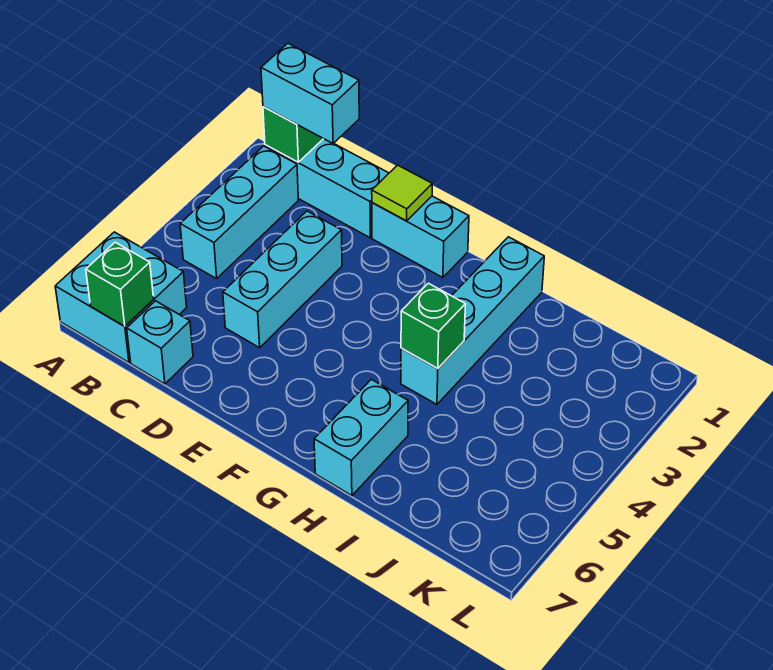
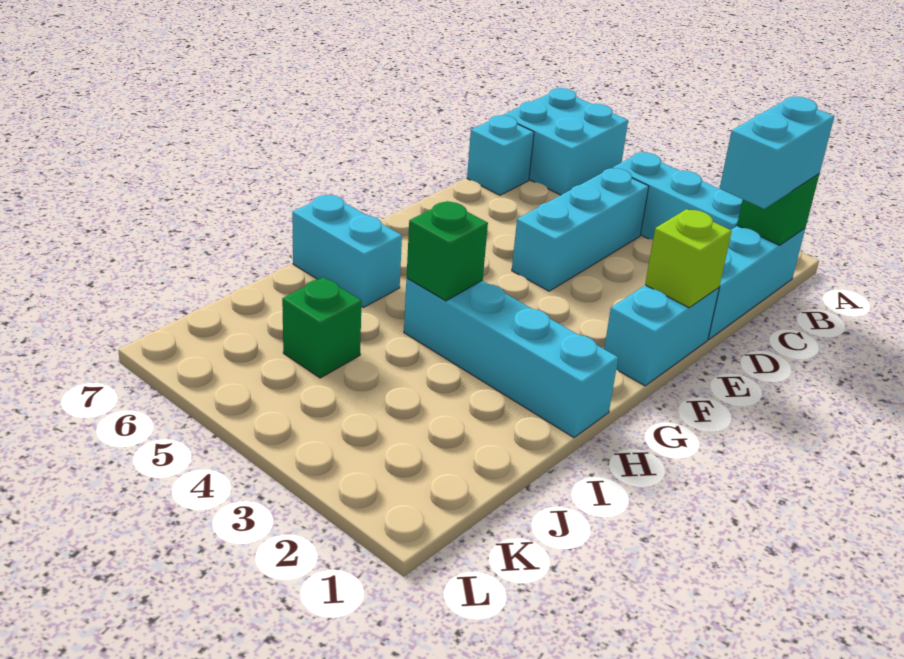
green 1x1 brick [86,242,154,326] -> green 1x1 brick moved to [282,277,362,378]
cyan 1x3 brick [223,211,342,348] -> cyan 1x3 brick turned to [512,168,649,291]
lime 1x1 tile [372,165,432,221] -> lime 1x1 brick [645,209,732,308]

